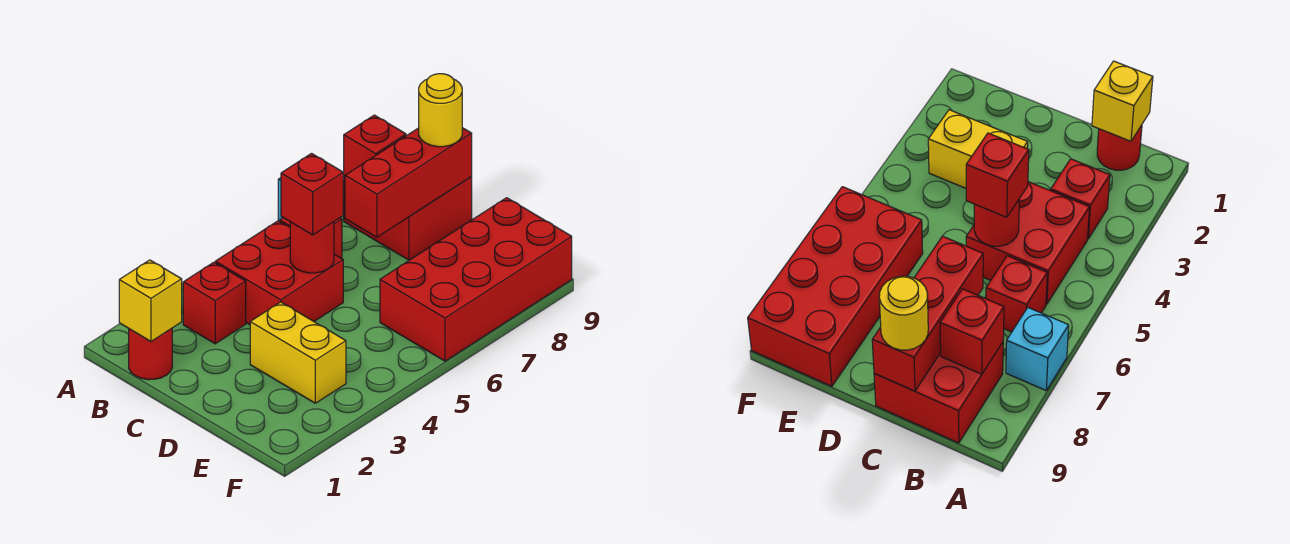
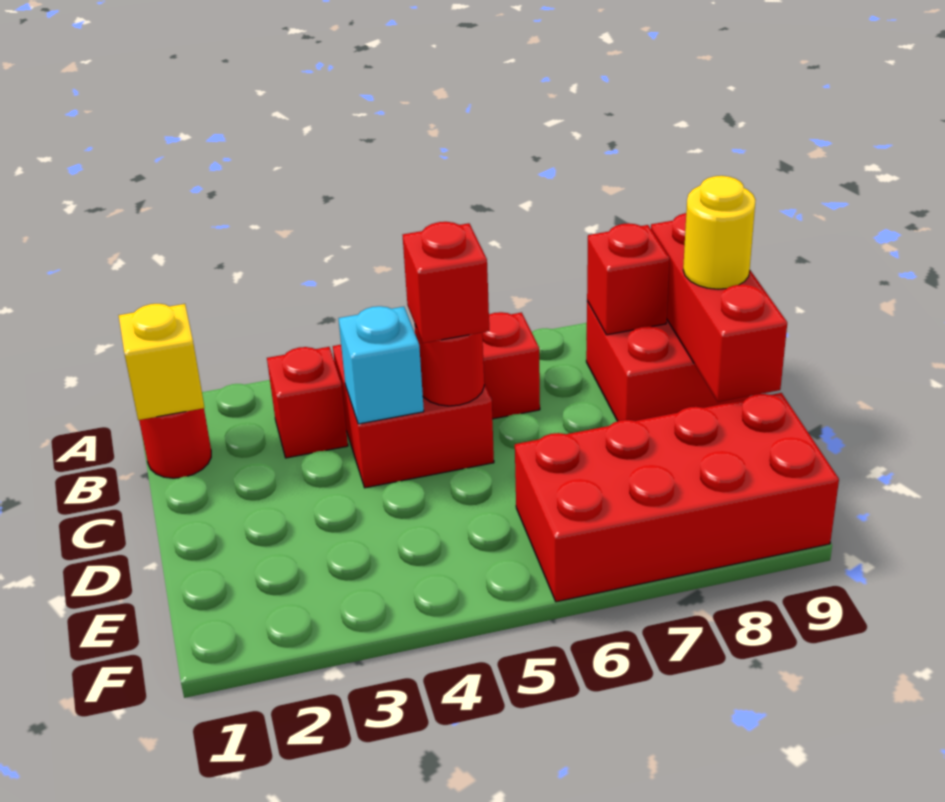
cyan 1x1 brick [1006,308,1069,390] -> cyan 1x1 brick moved to [338,306,424,424]
red 1x3 brick [345,128,472,237] -> red 1x3 brick turned to [651,213,787,402]
yellow 1x2 brick [250,302,346,403] -> none

